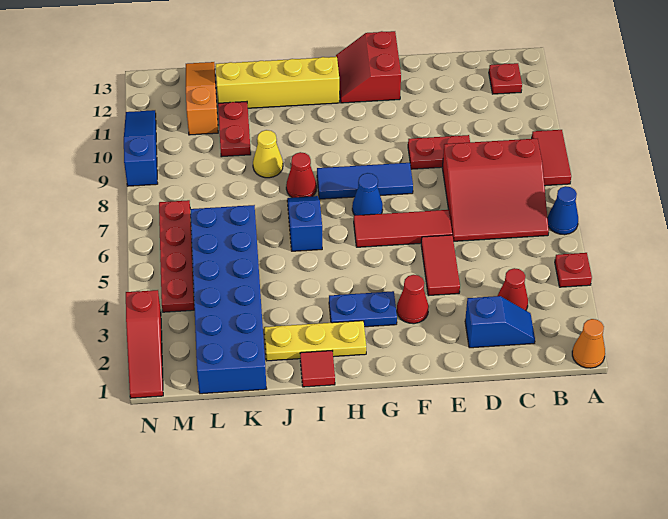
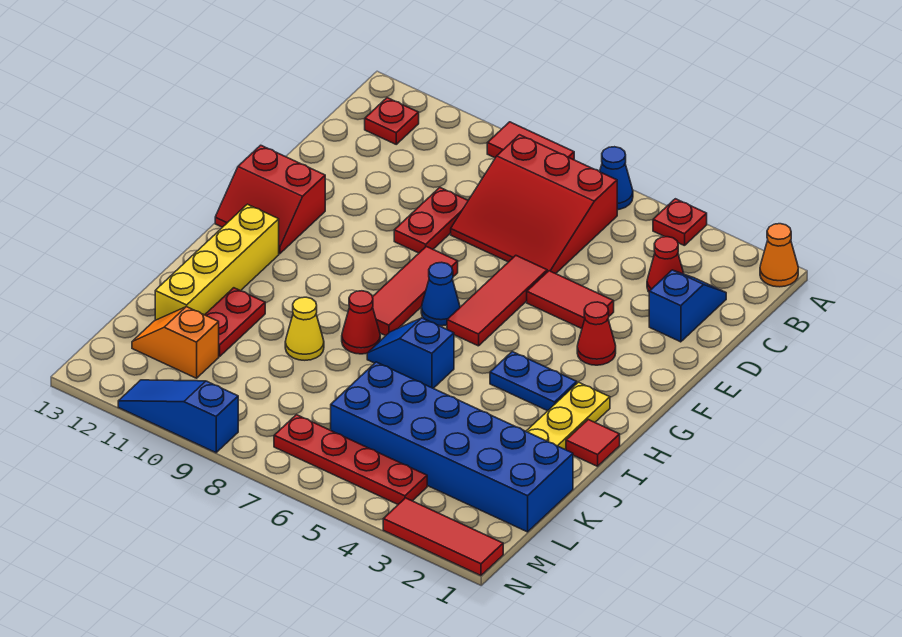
red 3x3 slope [442,139,549,241] -> red 3x3 slope turned to [451,135,617,274]
blue 1x3 tile [317,163,413,199] -> red 1x3 tile [373,246,458,336]
blue 1x2 plate [329,291,397,327] -> blue 1x2 plate turned to [490,352,577,411]
red 1x2 plate [218,102,251,157] -> red 1x2 plate turned to [205,288,265,356]
orange 1x3 slope [186,62,218,135] -> orange 1x2 slope [132,307,219,378]
red 1x3 slope [126,290,163,398] -> red 1x3 tile [383,498,503,576]

